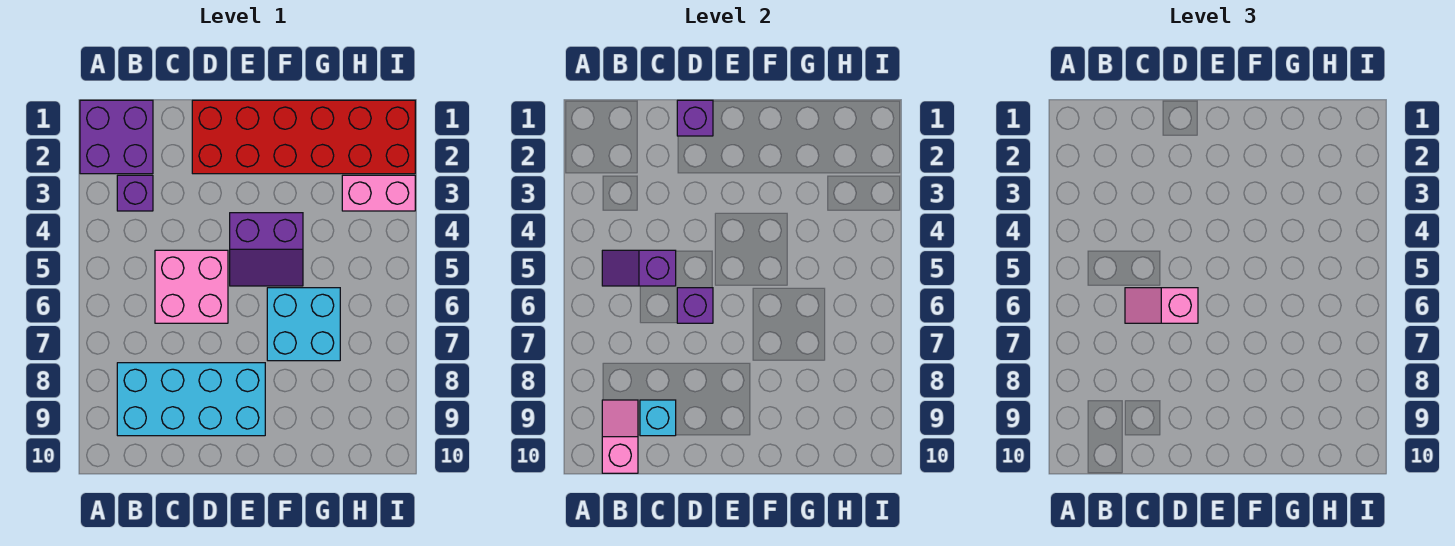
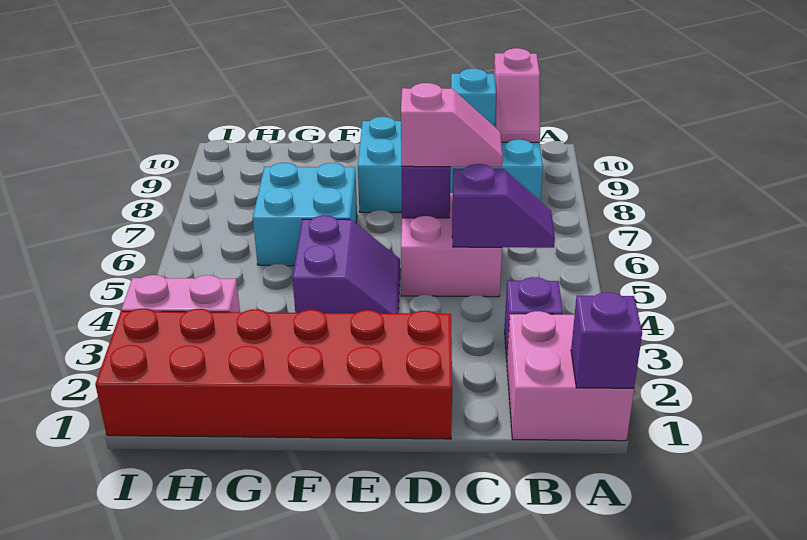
purple 2x2 brick [80,100,153,174] -> pink 2x2 brick [507,311,634,441]
purple 1x1 brick [677,100,713,136] -> purple 1x1 brick moved to [571,292,642,388]
purple 2x2 slope [230,213,303,286] -> purple 2x2 slope turned to [292,215,400,313]

